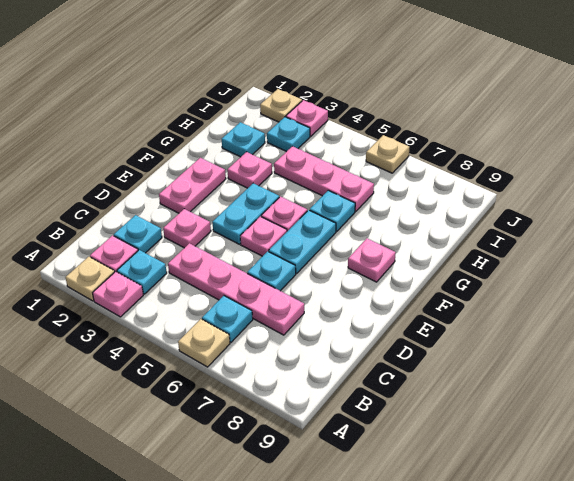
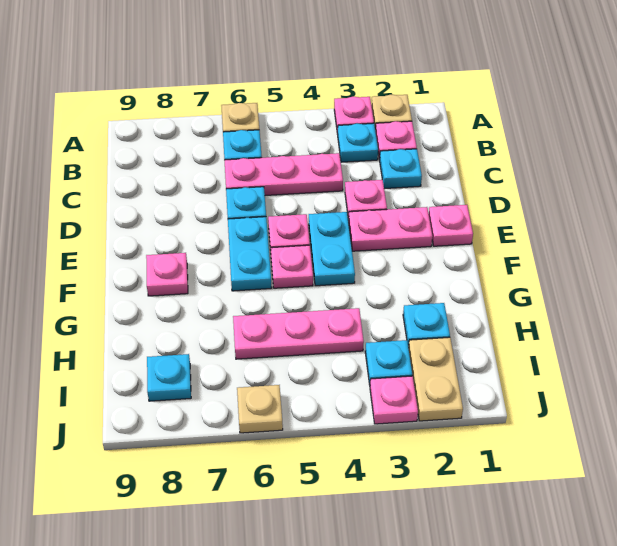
pink 1x4 plate [168,243,304,335] -> pink 1x3 plate [224,153,343,196]
pink 1x2 plate [159,158,226,213] -> pink 1x2 plate turned to [348,207,432,251]
pink 1x1 plate [227,152,272,188] -> pink 1x1 plate moved to [429,205,473,246]
cyan 1x1 plate [310,190,355,231] -> cyan 1x1 plate moved to [147,354,191,401]
tan 1x1 plate [260,89,302,122] -> tan 1x2 plate [408,337,463,421]

